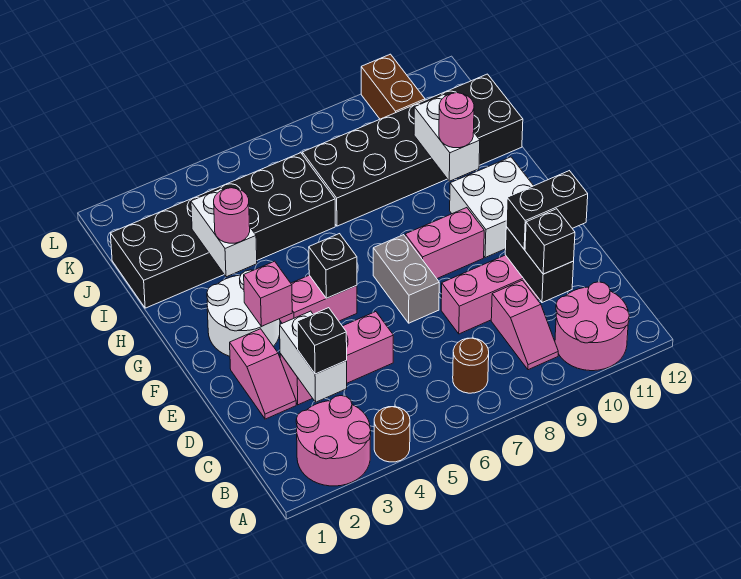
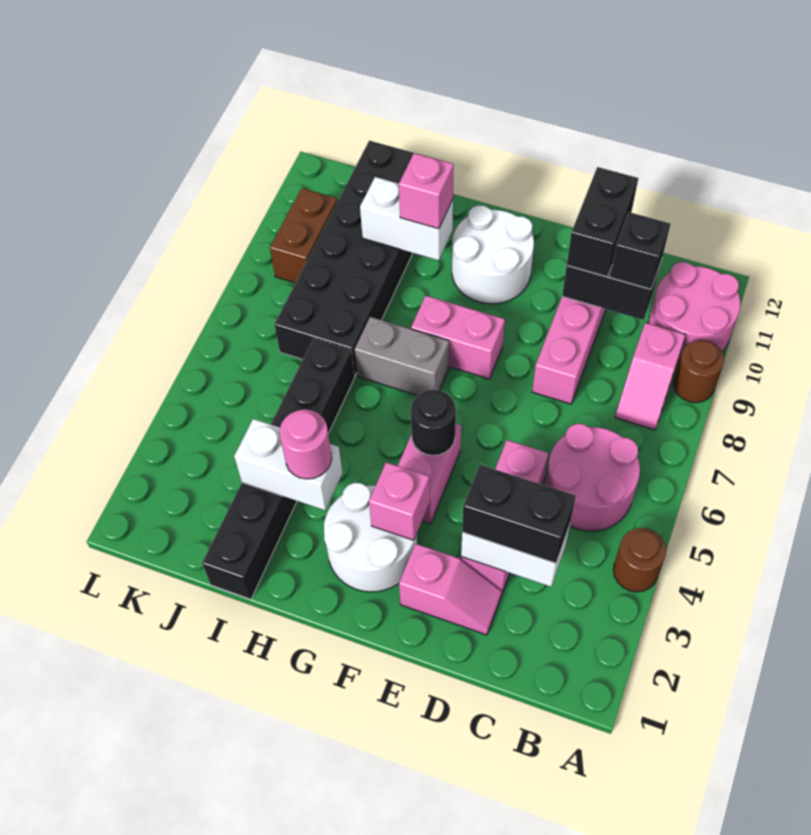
pink 2x2 round brick [296,396,371,486] -> pink 2x2 round brick moved to [545,424,640,531]
brown 1x1 round brick [453,338,489,393] -> brown 1x1 round brick moved to [673,340,724,403]
pink 1x2 slope [491,280,558,370] -> pink 1x2 slope turned to [615,323,685,430]
black 1x1 brick [297,308,347,374] -> black 1x2 brick [462,465,576,563]
grey 1x2 brick [373,235,439,323] -> grey 1x2 brick moved to [355,317,449,395]
black 1x1 brick [309,234,357,298] -> black 1x1 round brick [411,390,456,456]
pink 1x2 brick [405,208,484,278] -> pink 1x2 brick turned to [411,295,505,379]
white 2x2 brick [450,157,533,258] -> white 2x2 round brick [452,205,534,304]
pink 1x1 round brick [439,93,474,148] -> pink 1x1 brick [399,153,454,229]
black 2x6 brick [110,153,335,308] -> black 1x6 brick [202,338,355,599]
brown 1x2 brick [361,54,425,119] -> brown 1x2 brick turned to [270,188,338,283]

